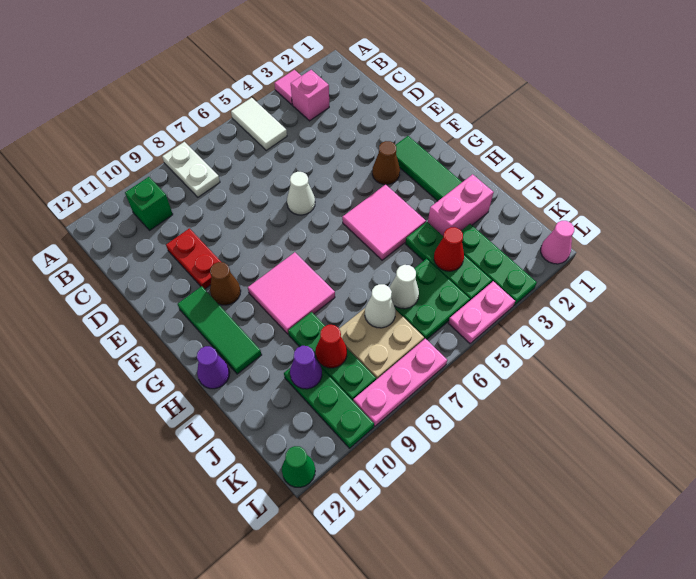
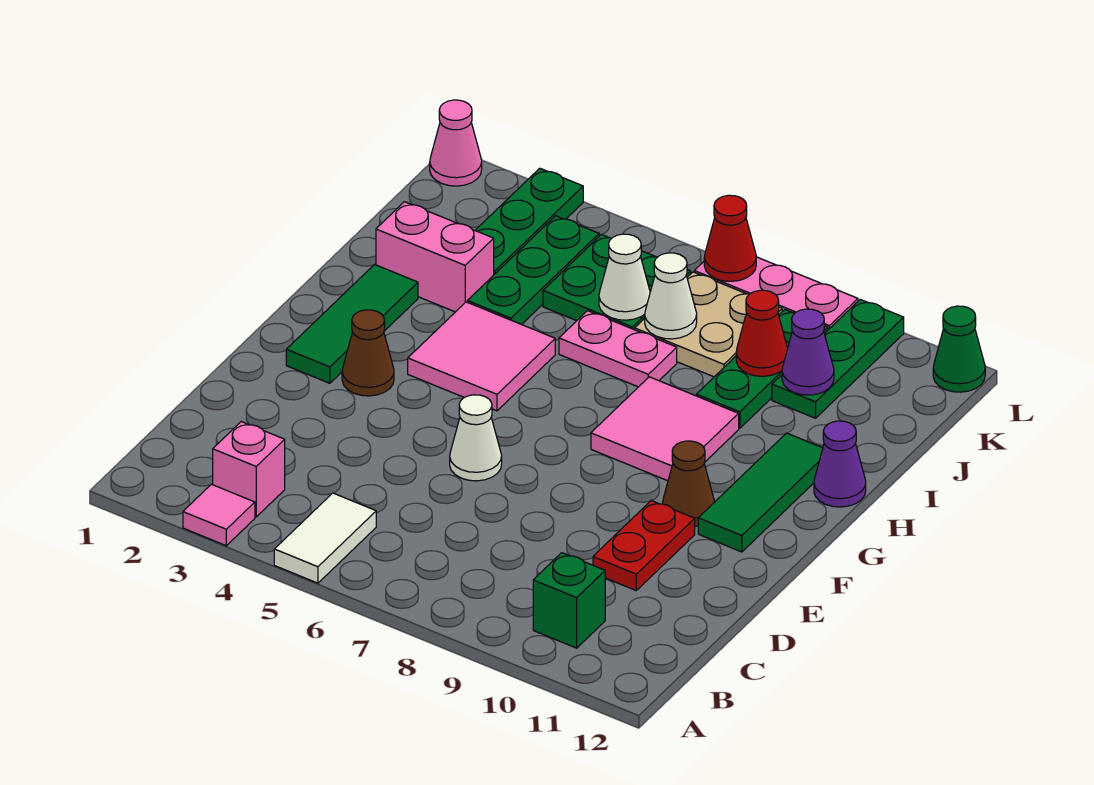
white 1x2 plate [162,142,220,197] -> none
red 1x1 cone [434,227,464,271] -> red 1x1 cone moved to [704,195,756,281]
pink 1x2 plate [448,281,515,344] -> pink 1x2 plate moved to [559,311,677,387]

